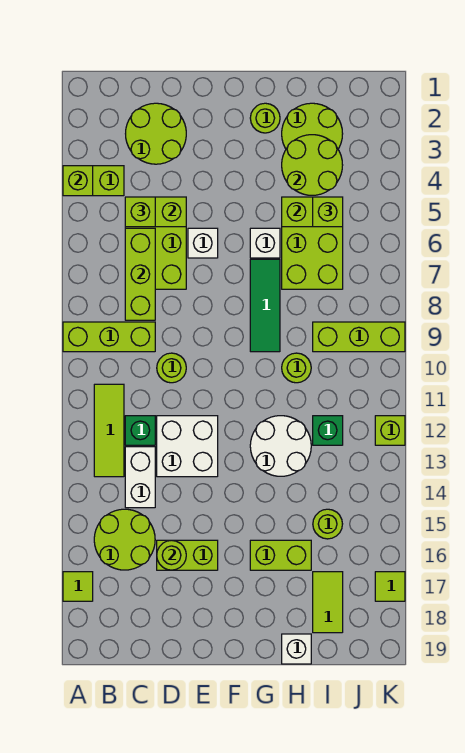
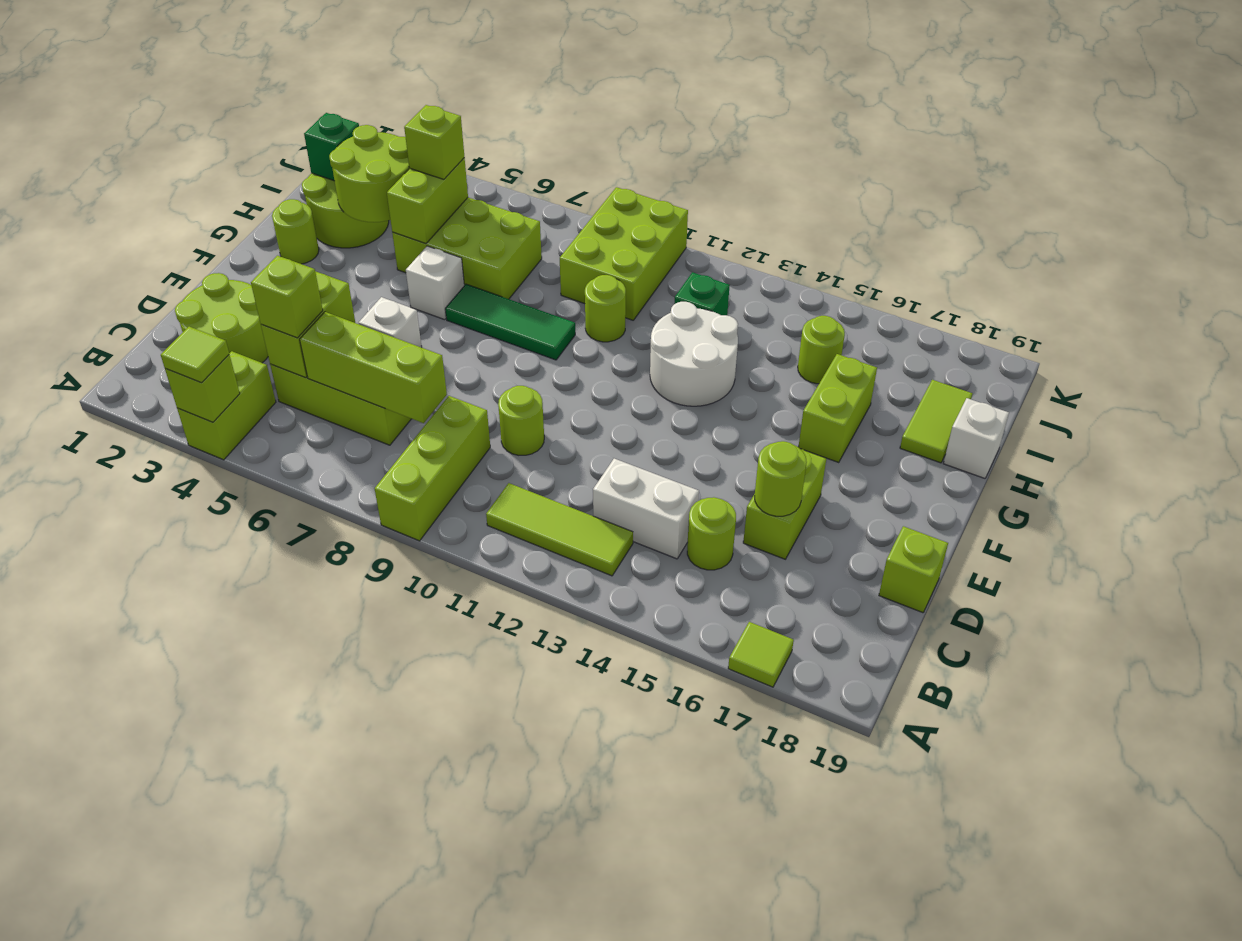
lime 2x2 round brick [94,509,155,570] -> lime 1x1 round brick [687,497,736,570]
green 1x1 brick [125,416,155,445] -> green 1x1 brick moved to [304,113,359,181]
white 2x2 brick [157,416,218,477] -> none
lime 1x3 brick [313,322,405,352] -> lime 2x3 brick [560,187,688,320]
lime 1x2 tile [313,572,343,633] -> lime 1x2 tile turned to [900,380,973,463]
lime 1x1 brick [375,416,405,445] -> lime 1x1 brick moved to [879,526,948,613]
lime 1x1 tile [375,572,405,601] -> lime 1x1 tile moved to [161,327,229,383]

